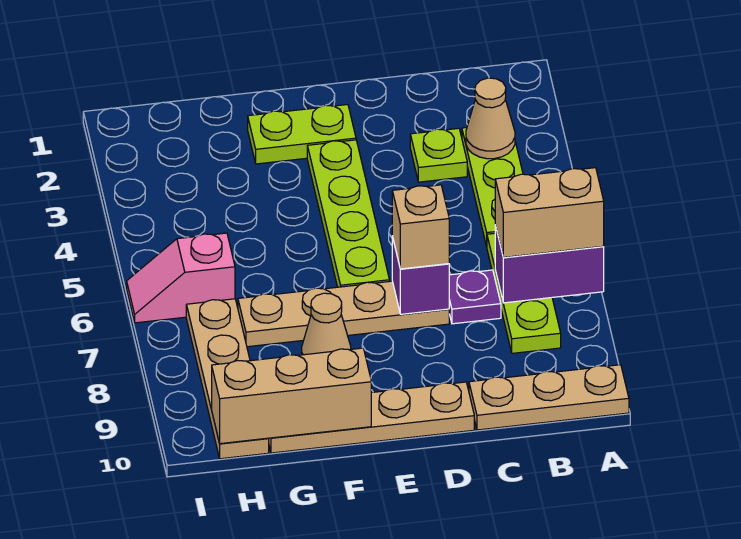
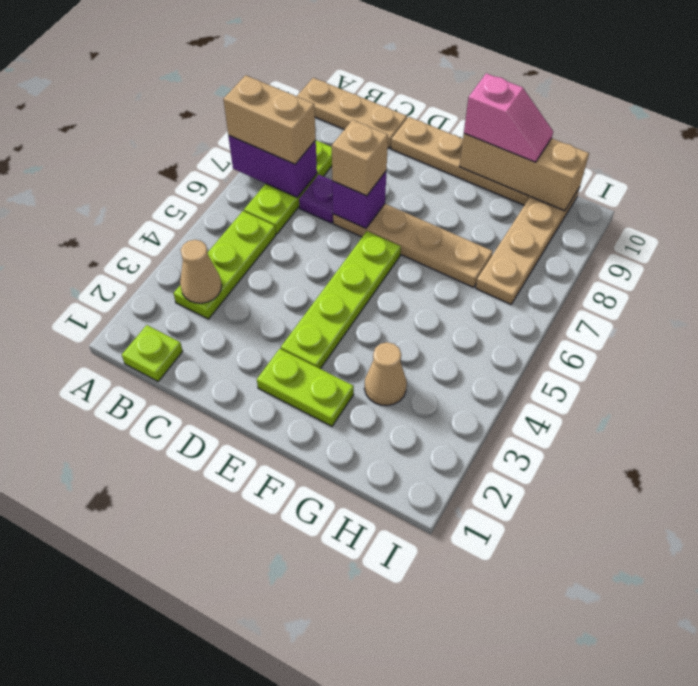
lime 1x1 plate [410,128,467,182] -> lime 1x1 plate moved to [122,325,183,381]
tan 1x1 cone [302,293,351,355] -> tan 1x1 cone moved to [364,342,407,406]
pink 1x2 slope [127,233,235,323] -> pink 1x2 slope moved to [464,73,553,162]

